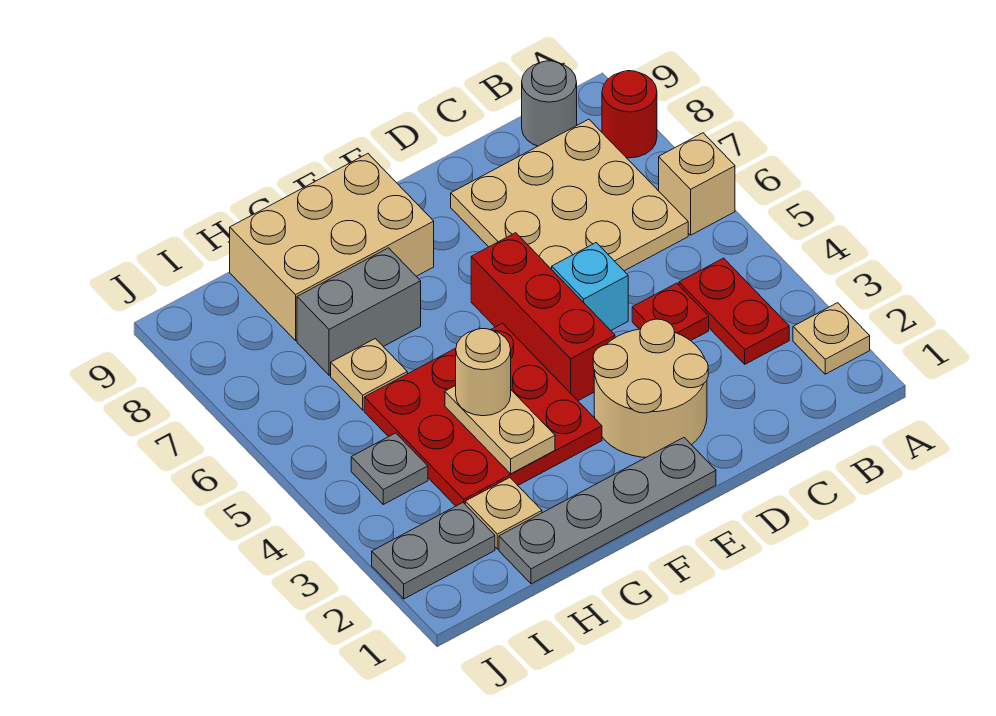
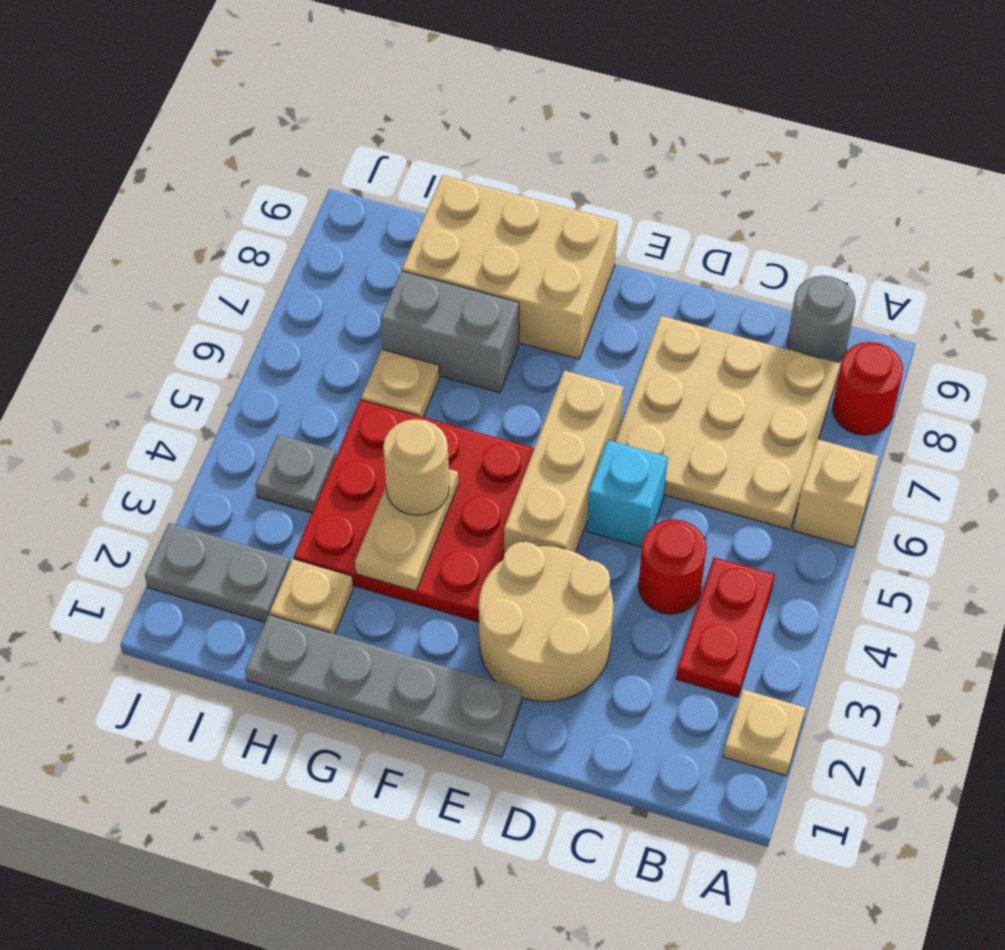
red 1x1 plate [632,283,709,341] -> red 1x1 round brick [638,519,707,614]
red 1x3 brick [471,233,615,401] -> tan 1x3 brick [504,371,623,554]

